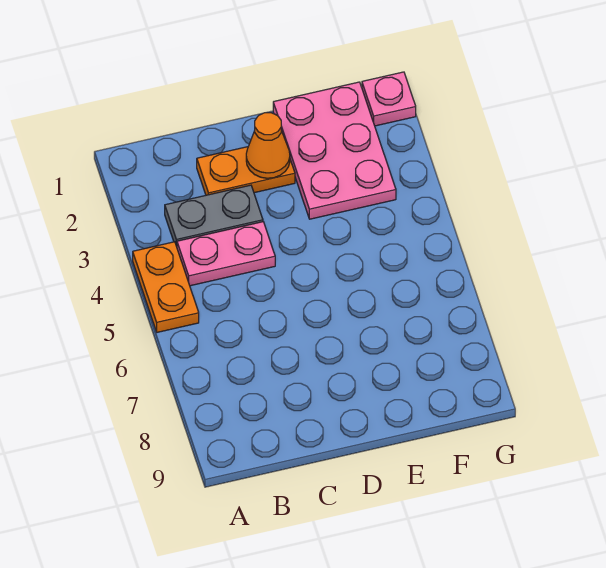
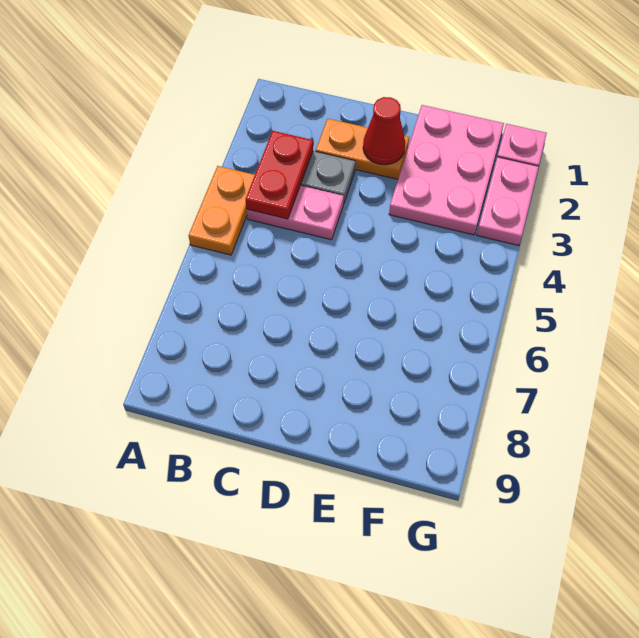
none -> red 1x2 plate [246,131,313,219]
orange 1x1 cone [246,113,290,178] -> red 1x1 cone [363,97,405,165]
none -> pink 1x2 plate [477,157,539,246]

